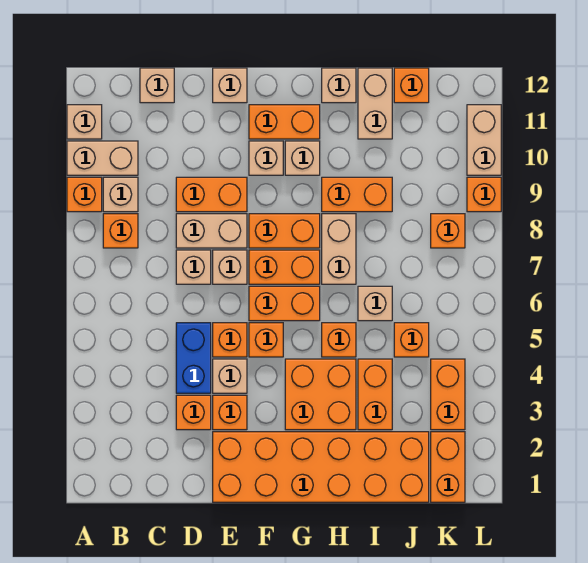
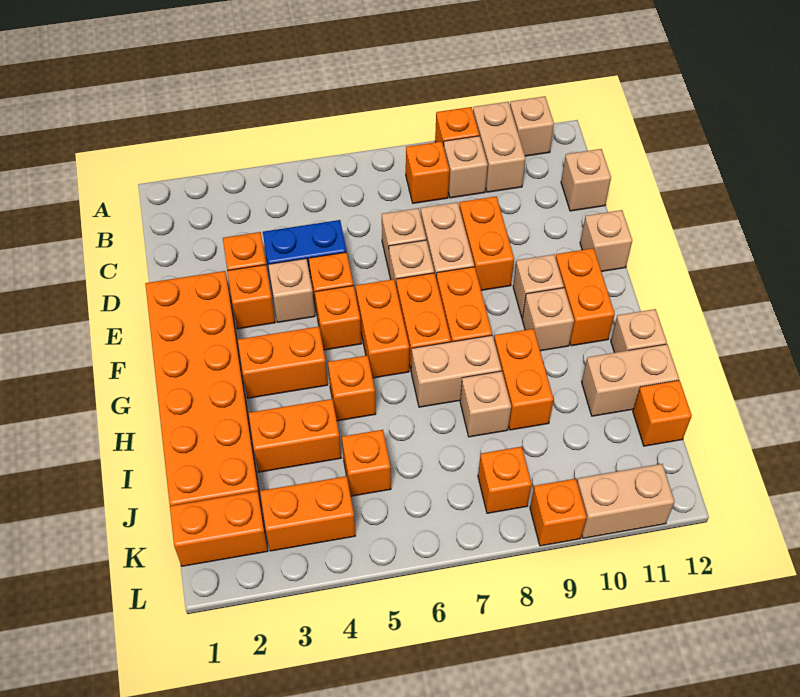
orange 2x2 brick [285,359,356,430] -> orange 1x2 brick [238,327,328,398]
tan 1x1 brick [358,286,392,321] -> tan 1x1 brick moved to [460,371,511,437]

